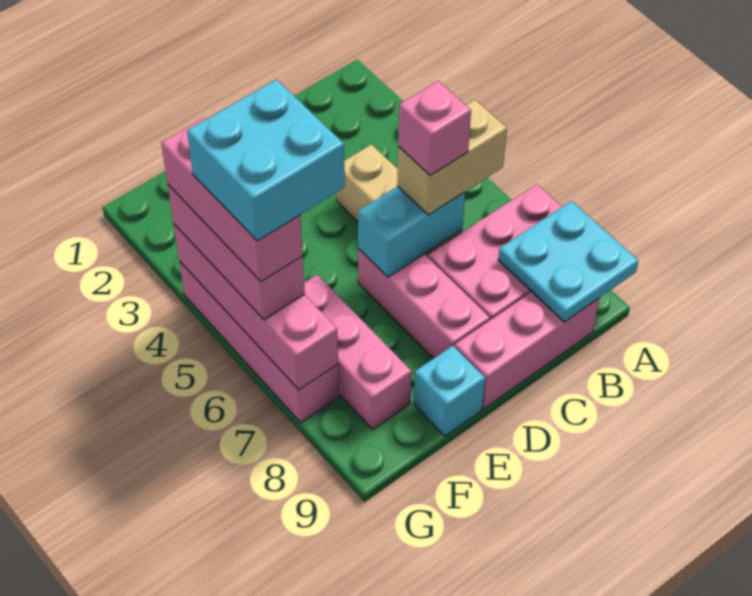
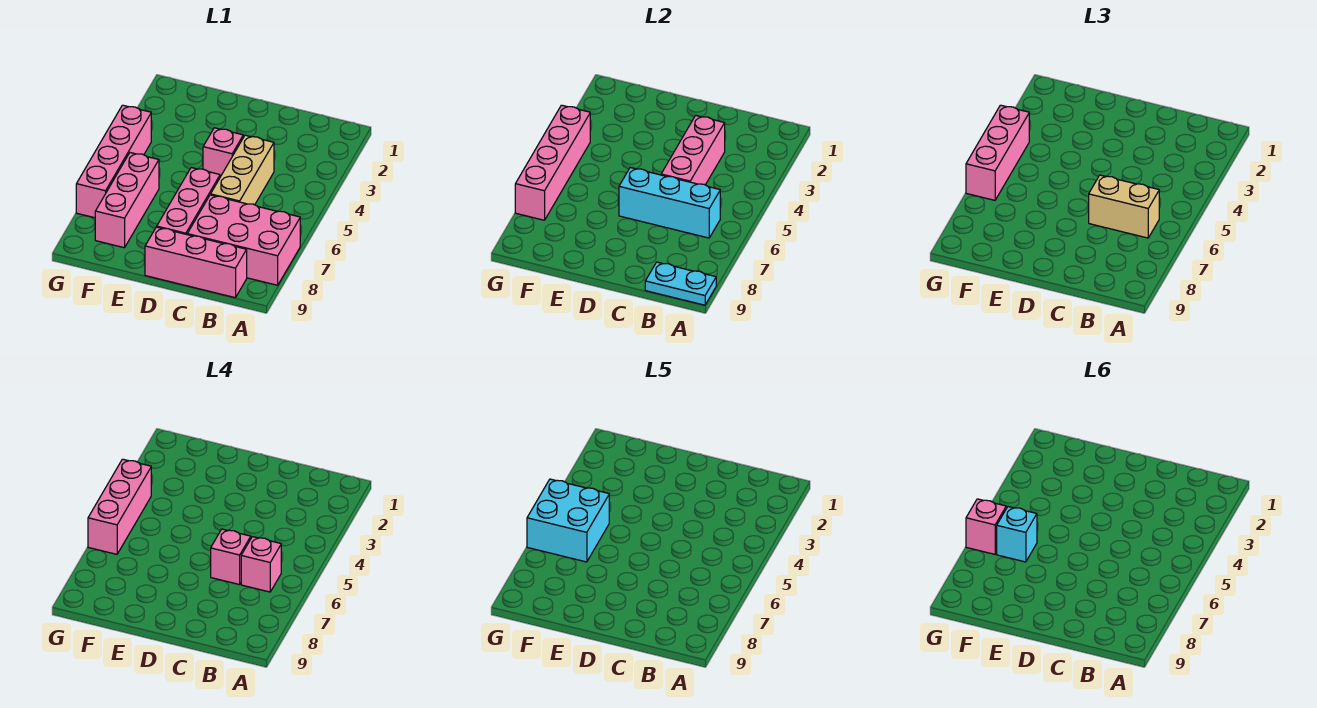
cyan 2x2 plate [498,201,638,322] -> cyan 1x2 plate [645,262,716,305]
none -> pink 1x1 brick [241,537,281,592]
none -> pink 1x3 brick [661,116,725,185]
cyan 1x2 brick [358,186,465,277] -> cyan 1x3 brick [619,168,720,238]
none -> pink 1x1 brick [203,128,243,177]
cyan 1x1 brick [414,346,485,436] -> cyan 1x1 brick moved to [997,507,1037,562]
none -> pink 1x1 brick [966,499,1006,554]

